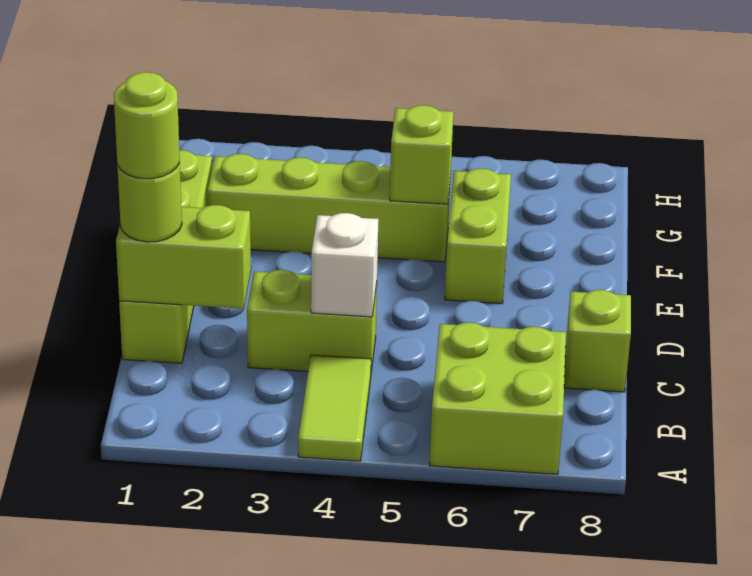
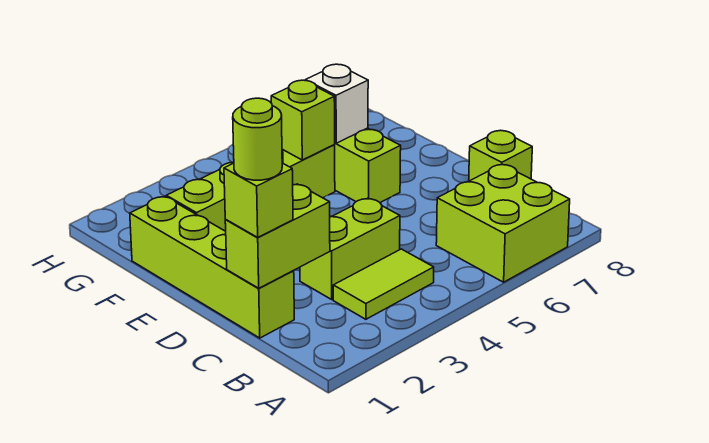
lime 1x2 tile [298,355,371,461] -> lime 1x2 tile turned to [333,249,434,319]
lime 1x1 round brick [117,164,182,242] -> lime 1x1 brick [224,163,293,237]
white 1x1 brick [311,213,378,317] -> white 1x1 brick moved to [305,64,368,143]

